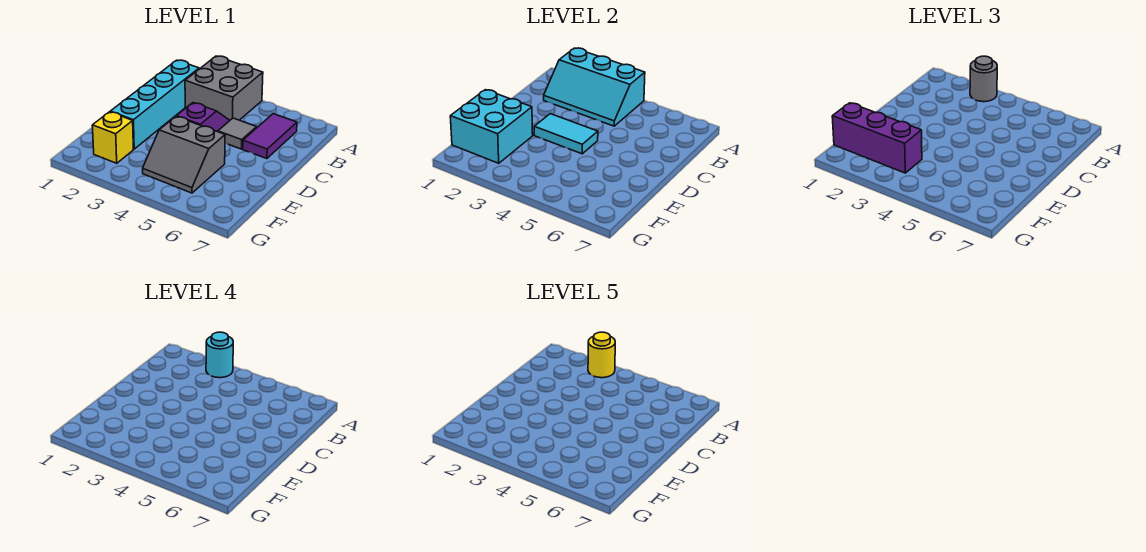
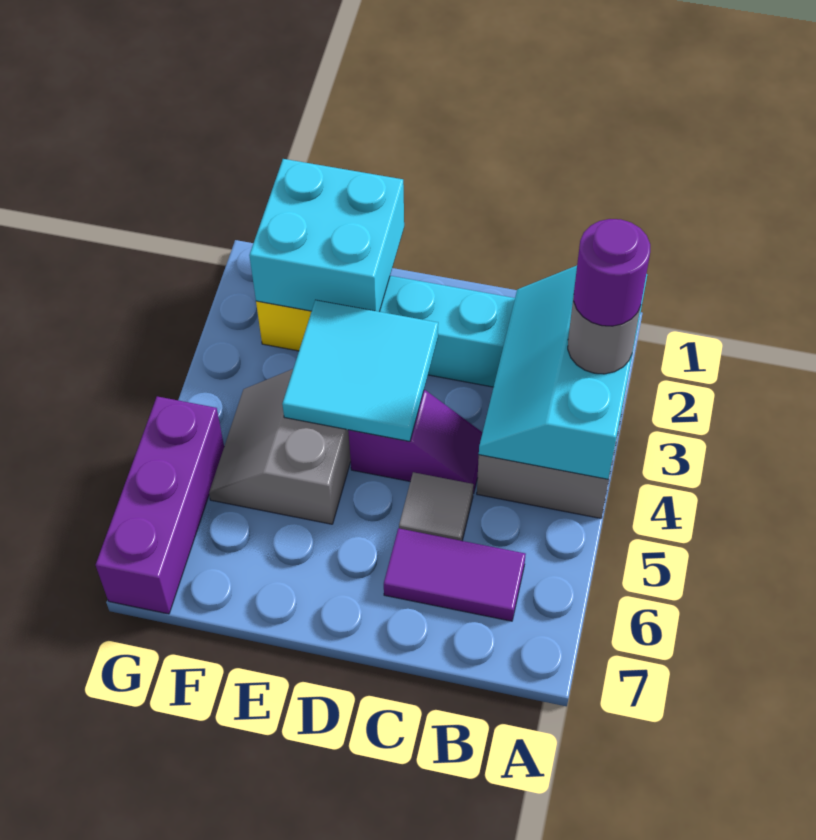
cyan 1x1 round brick [206,332,233,378] -> purple 1x1 round brick [574,219,650,326]
yellow 1x1 round brick [588,332,615,378] -> none
cyan 1x2 tile [534,114,598,154] -> cyan 2x2 tile [282,300,438,441]
purple 1x3 brick [832,103,922,173] -> purple 1x3 brick moved to [96,396,224,614]

